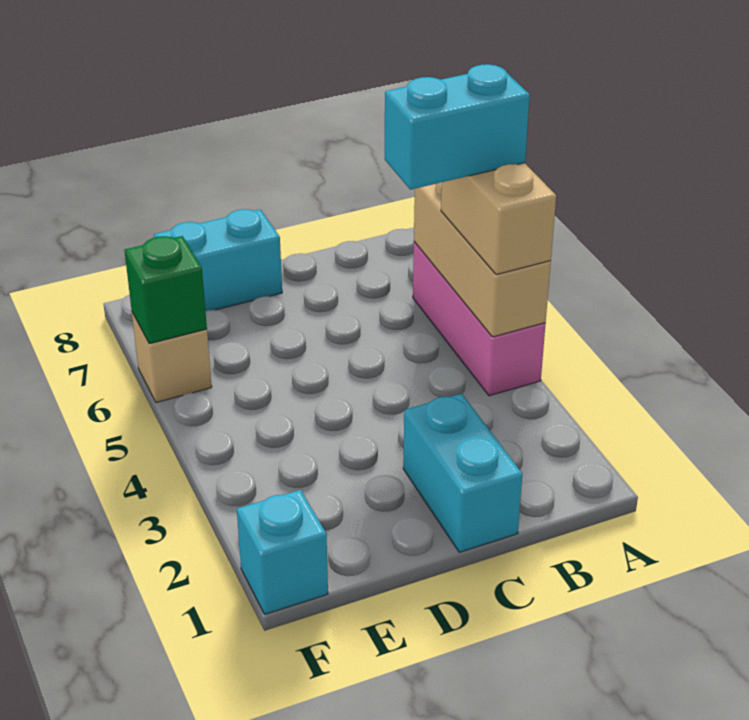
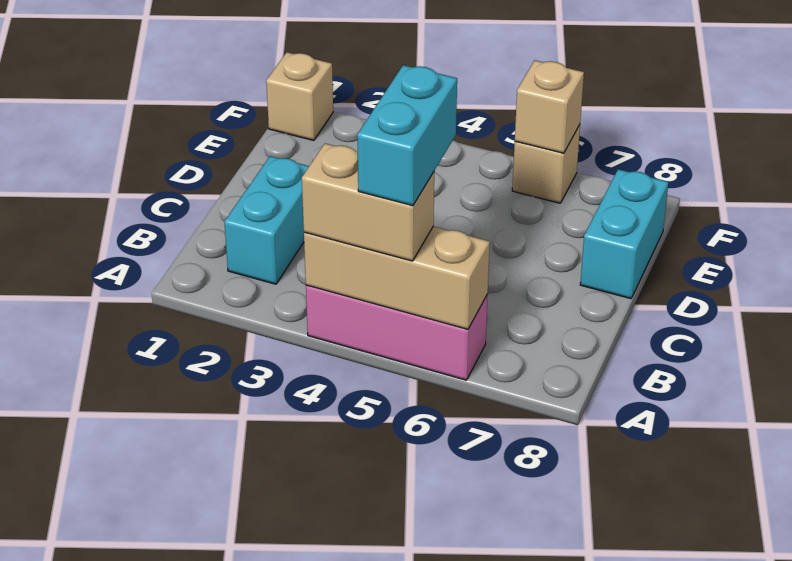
cyan 1x2 brick [403,394,522,552] -> cyan 1x2 brick turned to [224,156,309,284]
cyan 1x1 brick [237,490,328,614] -> tan 1x1 brick [266,52,333,141]
green 1x1 brick [124,236,207,344] -> tan 1x1 brick [515,60,584,153]

